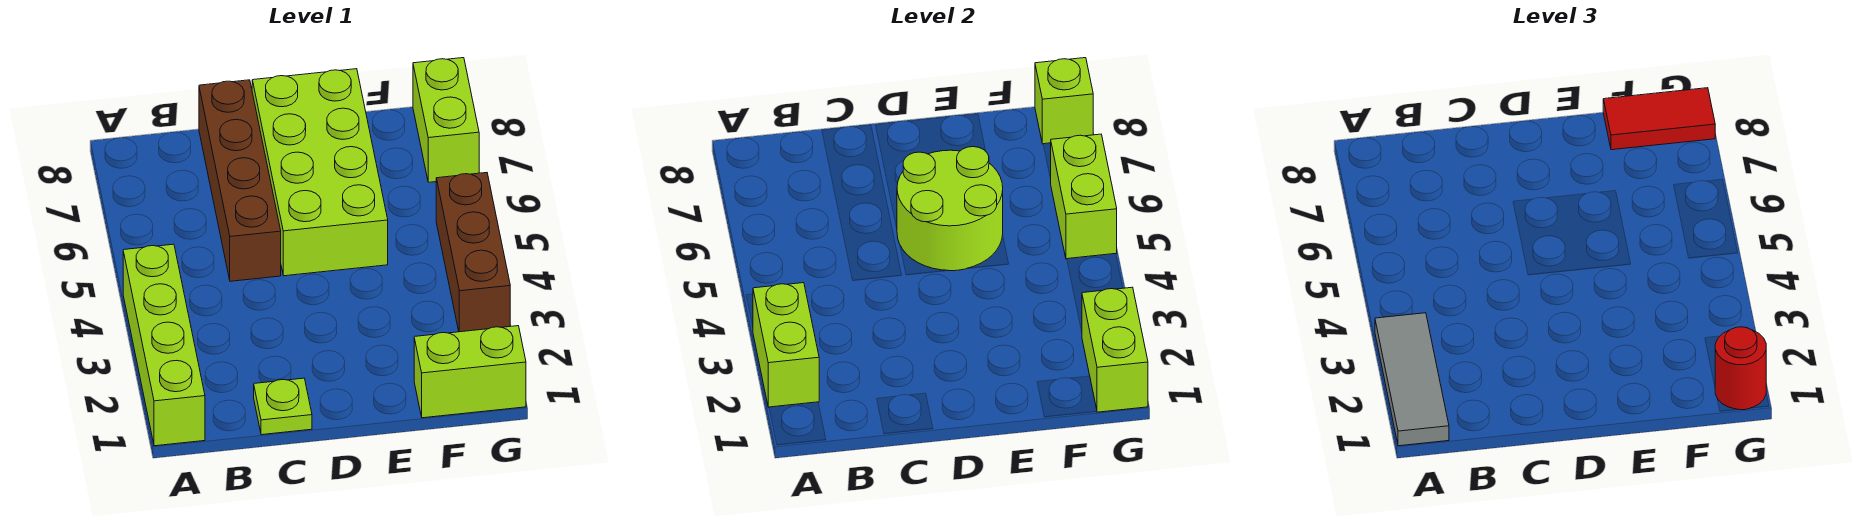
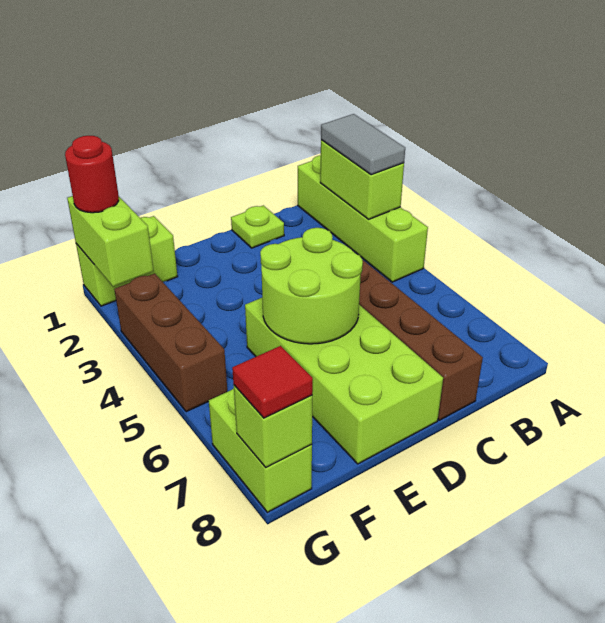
grey 1x3 tile [1375,313,1449,446] -> grey 1x2 tile [321,114,405,175]
red 1x2 tile [1603,88,1715,150] -> red 1x1 tile [232,346,313,418]
lime 1x2 brick [1051,134,1117,259] -> none

